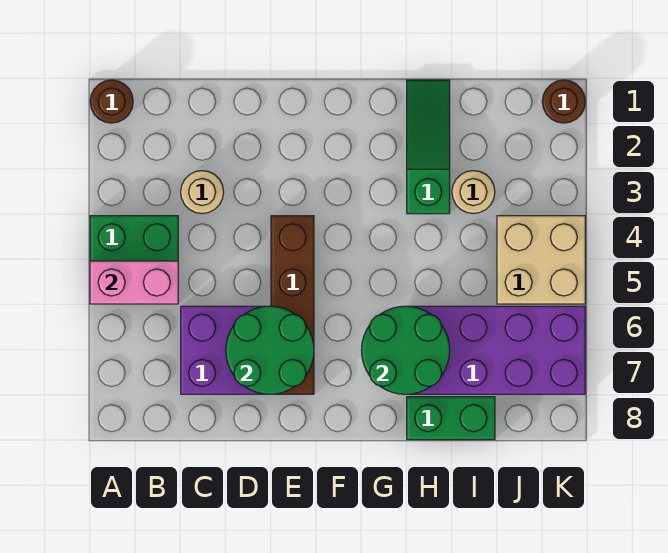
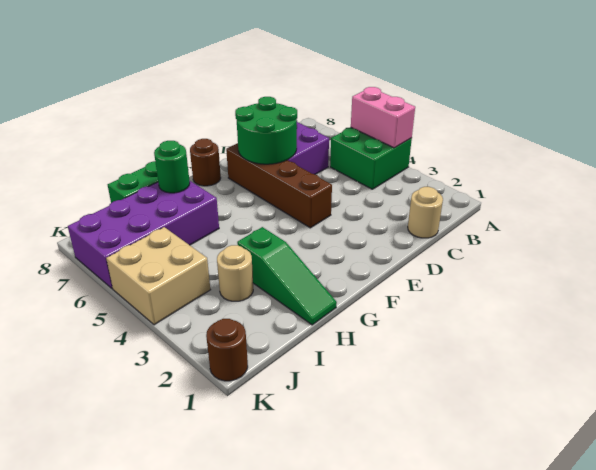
brown 1x1 round brick [90,80,133,123] -> brown 1x1 round brick moved to [190,139,221,186]
pink 1x2 brick [90,261,178,304] -> pink 1x2 brick turned to [351,87,415,148]
tan 1x1 round brick [181,171,224,214] -> tan 1x1 round brick moved to [408,187,443,238]
green 2x2 round brick [361,306,450,394] -> green 1x1 round brick [154,141,190,193]

